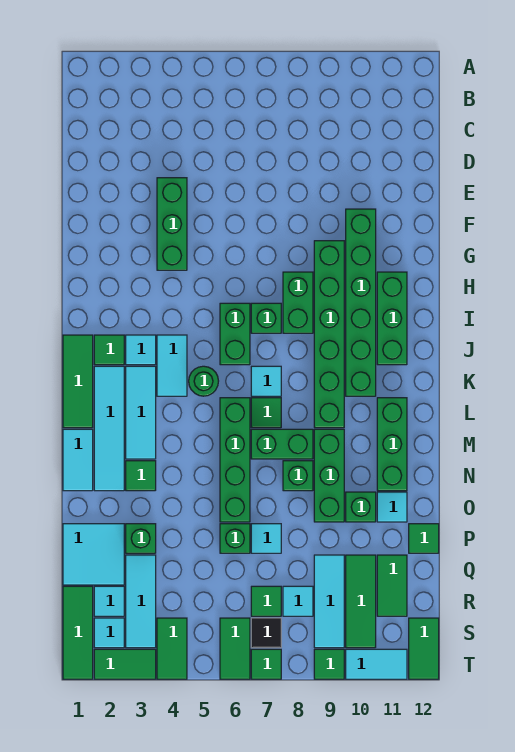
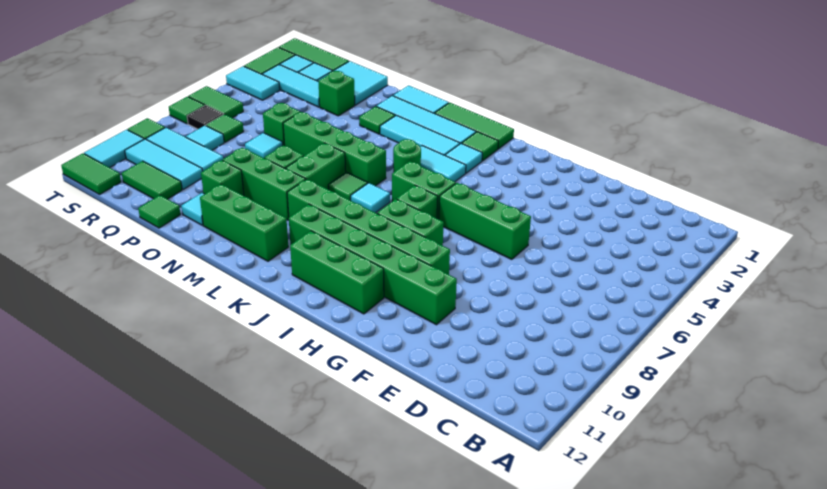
green 1x3 brick [157,178,187,270] -> green 1x3 brick moved to [439,183,531,259]
green 1x3 tile [346,555,376,648] -> cyan 1x3 tile [125,139,202,190]
green 1x2 tile [157,618,187,679] -> cyan 1x2 tile [226,66,280,100]

